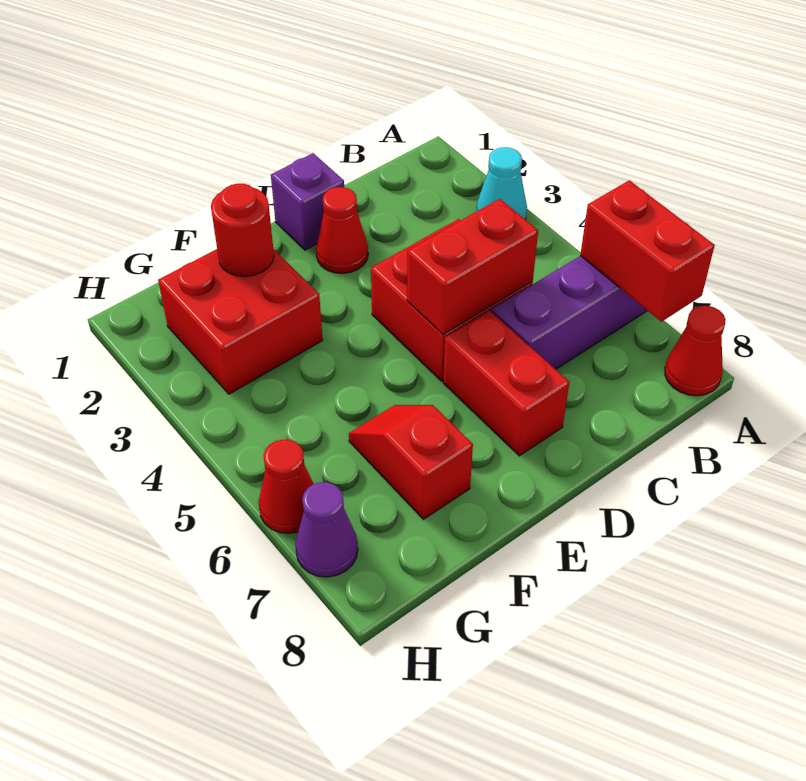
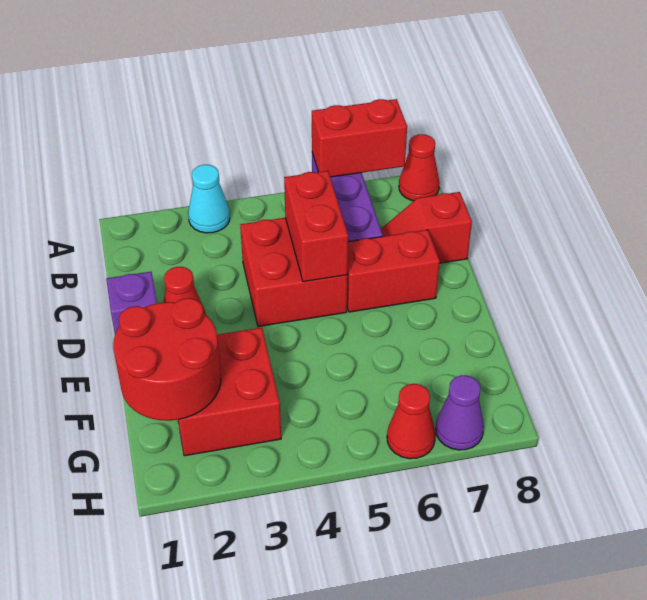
red 1x1 round brick [211,184,274,277] -> red 2x2 round brick [113,298,221,421]
red 1x2 slope [349,405,473,519] -> red 1x2 slope moved to [381,192,472,263]

